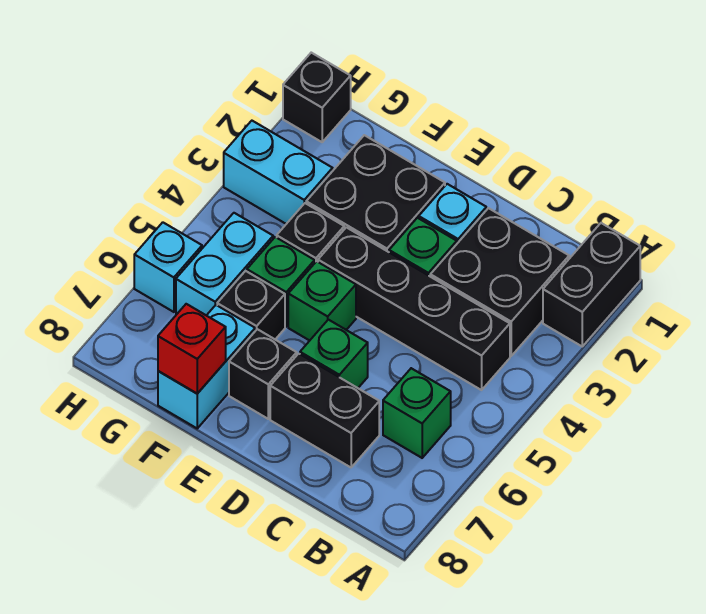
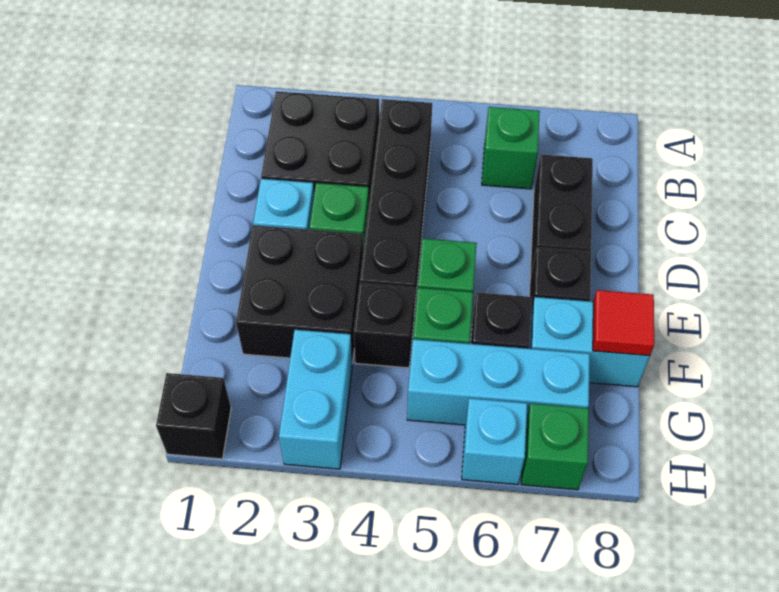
black 1x2 brick [543,223,640,346] -> none
green 1x1 brick [300,320,368,388] -> green 1x1 brick moved to [521,403,589,490]
red 1x1 brick [158,304,226,394] -> red 1x1 tile [593,290,654,356]
cyan 1x2 brick [176,213,273,315] -> cyan 1x3 brick [407,339,590,425]

